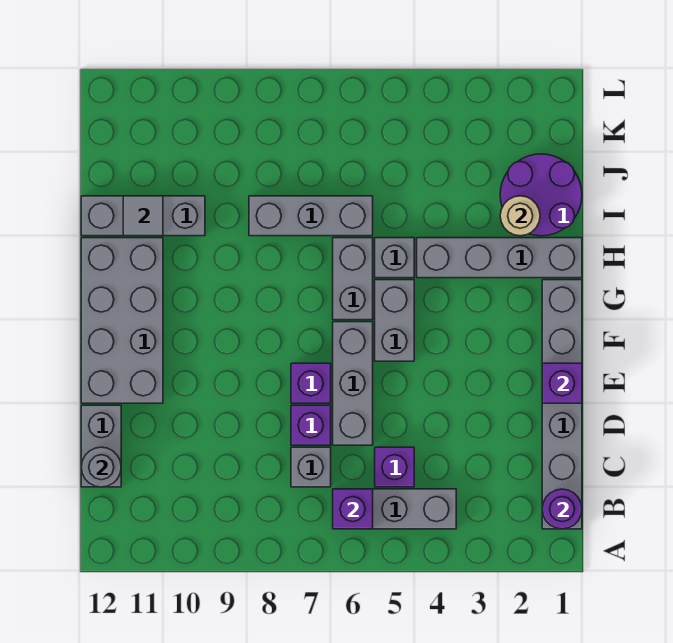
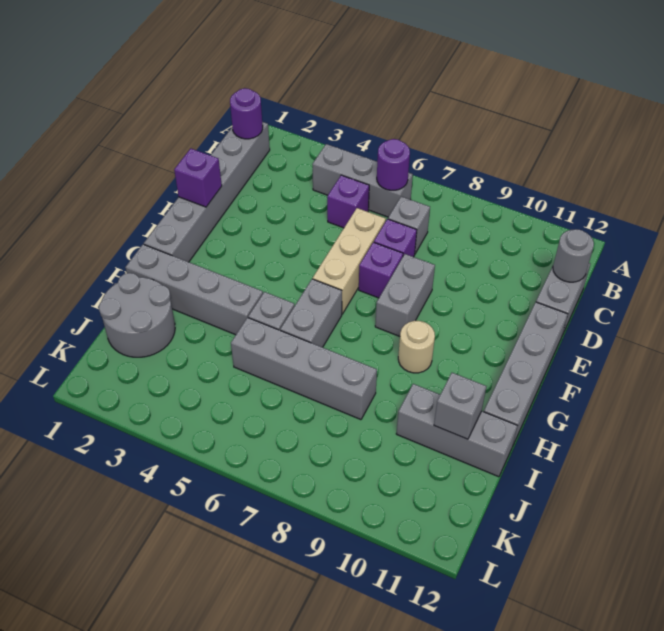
purple 1x1 brick [333,489,373,529] -> purple 1x1 round brick [377,139,410,190]
grey 1x3 brick [333,322,373,445] -> tan 1x3 brick [313,208,386,314]
grey 2x4 brick [81,238,163,403] -> grey 1x4 brick [484,302,568,447]
grey 1x2 brick [375,280,414,361] -> grey 1x2 brick moved to [375,254,435,336]
purple 2x2 round brick [500,154,582,236] -> grey 2x2 round brick [99,273,175,357]
tan 1x1 round brick [500,196,540,236] -> tan 1x1 round brick moved to [398,321,435,373]
grey 1x3 brick [249,196,373,236] -> grey 1x4 brick [231,318,377,420]
grey 1x1 tile [123,196,163,236] -> grey 1x1 brick [434,373,486,439]

